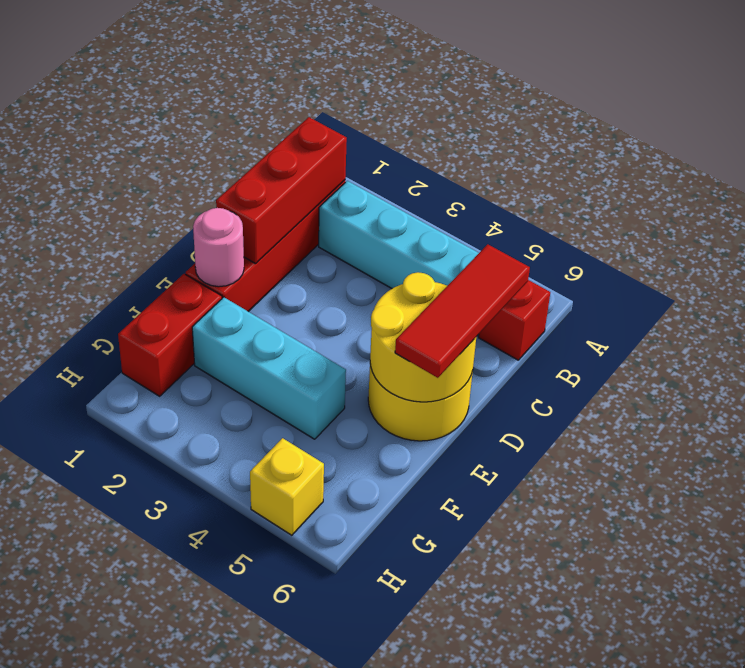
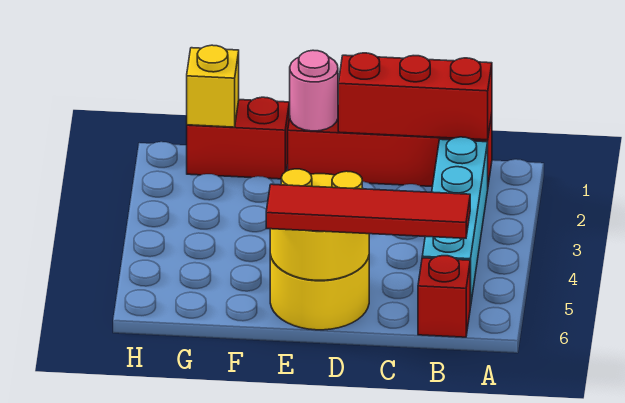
red 1x3 tile [395,244,530,378] -> red 1x4 tile [266,184,470,238]
cyan 1x3 brick [192,297,346,439] -> none
yellow 1x1 brick [250,438,324,535] -> yellow 1x1 brick moved to [187,45,239,127]

